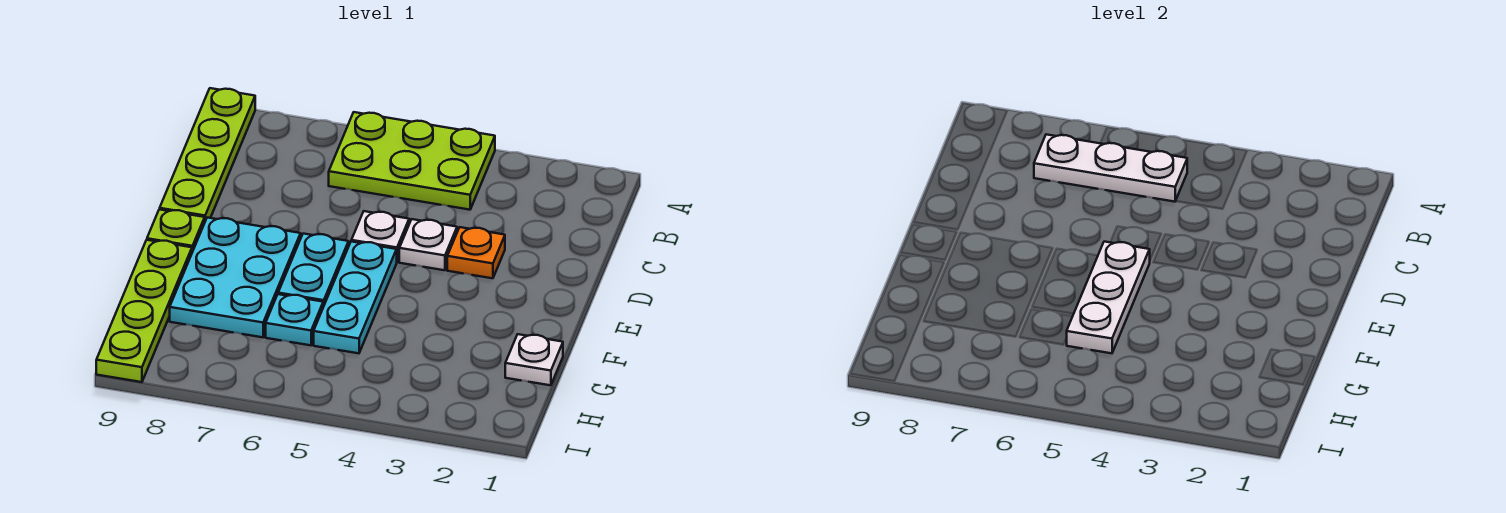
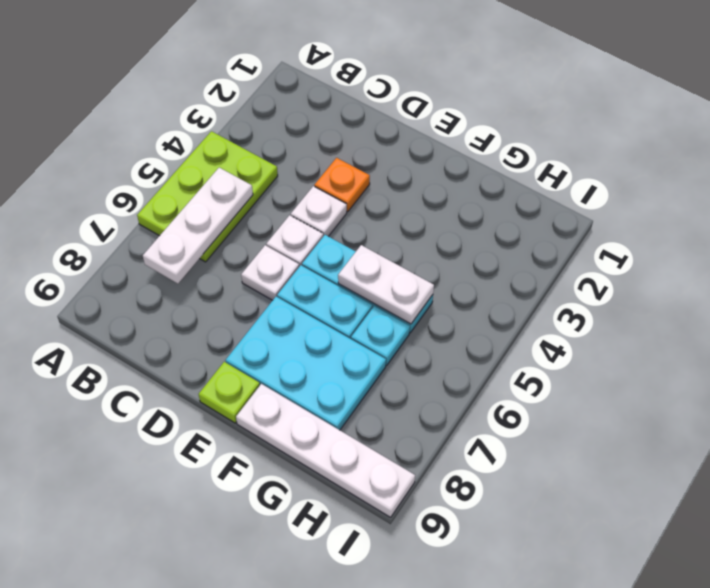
lime 1x4 plate [160,88,255,221] -> none
white 1x3 plate [1067,242,1150,353] -> white 1x2 plate [338,245,434,324]
lime 1x4 plate [96,240,192,382] -> white 1x4 plate [236,384,415,517]
white 1x1 plate [505,334,563,385] -> white 1x1 plate moved to [241,245,299,300]

